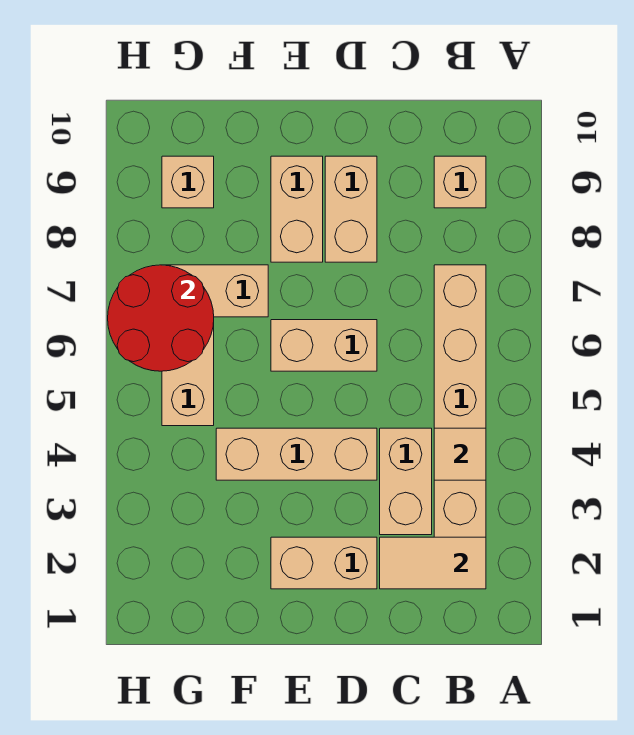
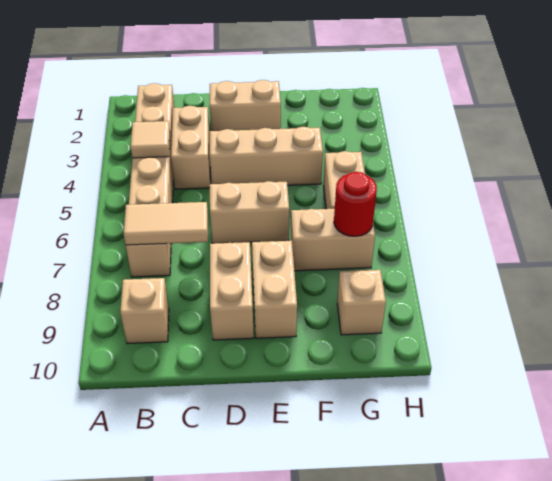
tan 1x2 tile [380,537,486,589] -> tan 1x2 tile moved to [124,202,208,245]
red 2x2 round brick [108,265,214,371] -> red 1x1 round brick [334,172,377,236]

